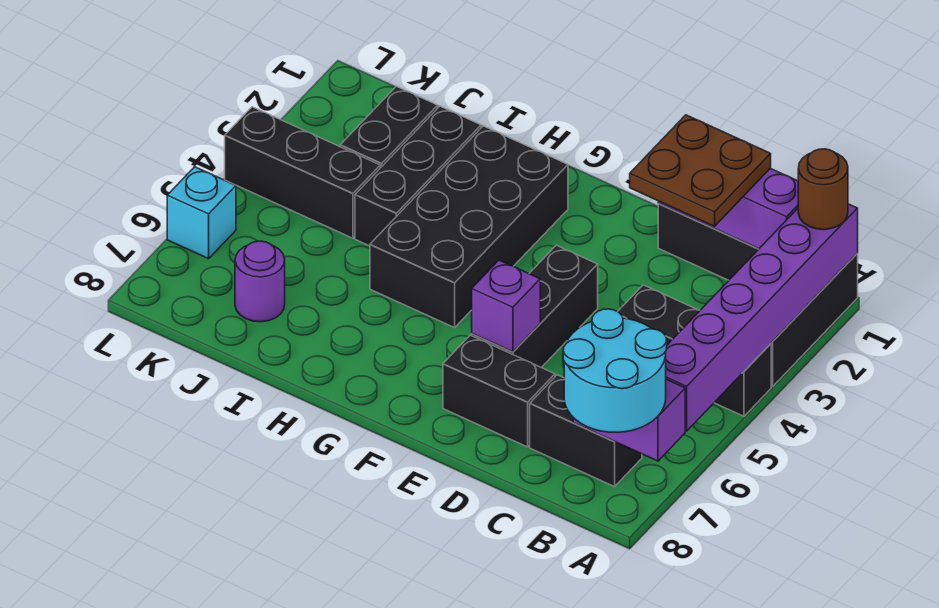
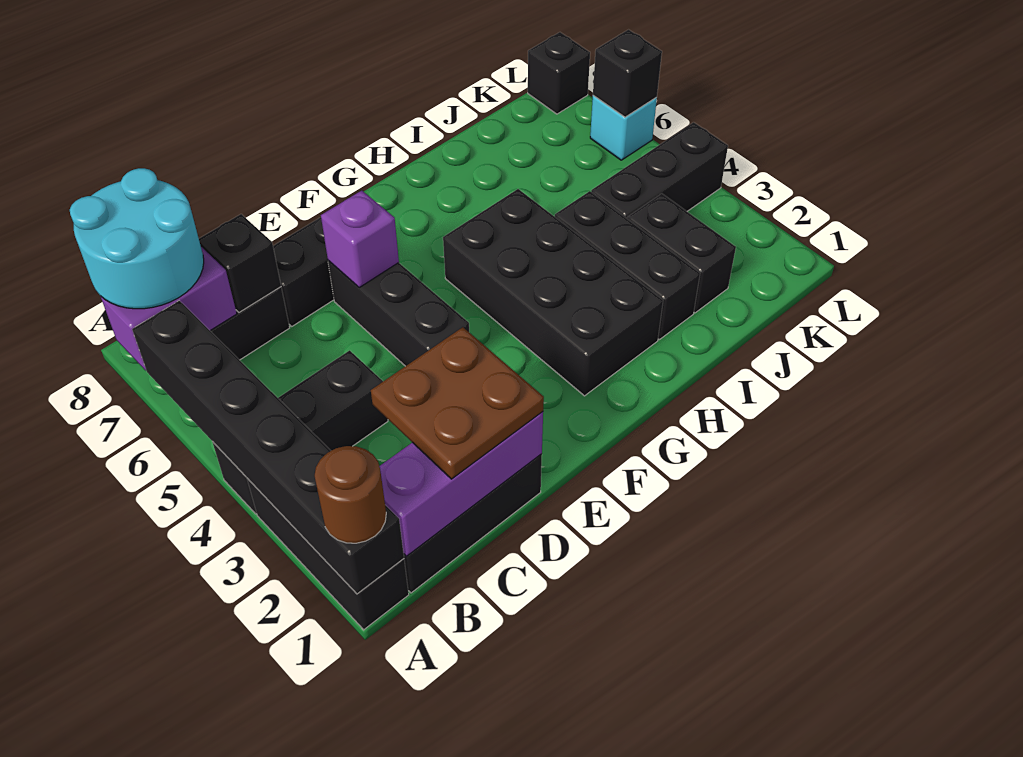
purple 1x6 brick [666,204,858,431] -> black 1x6 brick [132,301,404,594]
none -> black 1x1 brick [199,214,281,312]
purple 1x1 round brick [235,241,285,322] -> none
none -> black 1x1 brick [593,30,662,117]
none -> black 1x1 brick [528,32,590,114]

